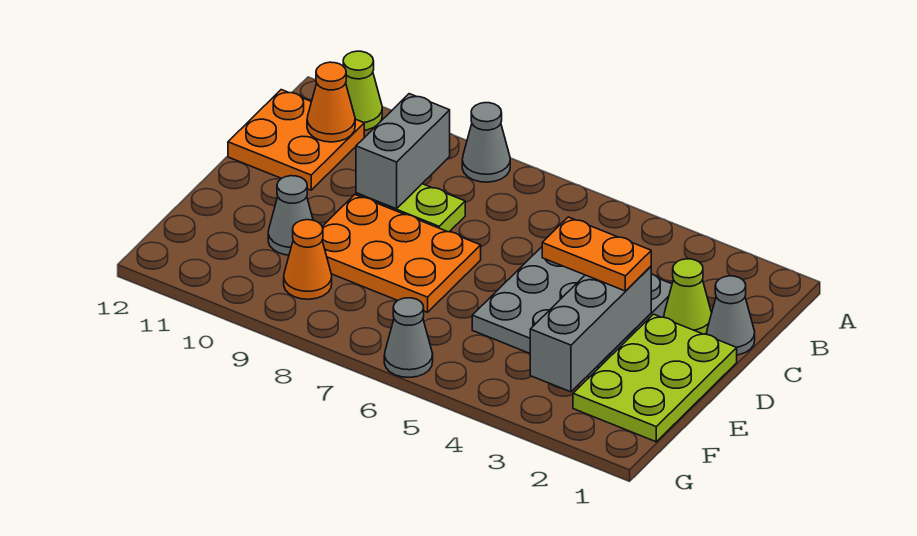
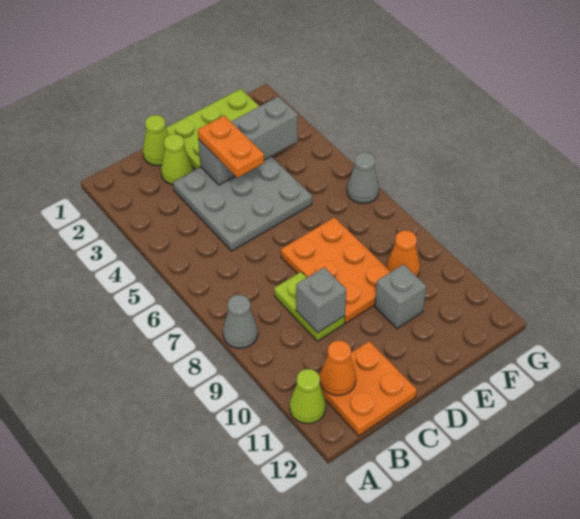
grey 1x2 brick [356,94,450,209] -> grey 1x1 brick [296,267,346,333]
grey 1x1 cone [707,276,755,355] -> lime 1x1 cone [143,115,169,166]
grey 1x1 cone [268,176,313,255] -> grey 1x1 brick [375,264,426,329]

